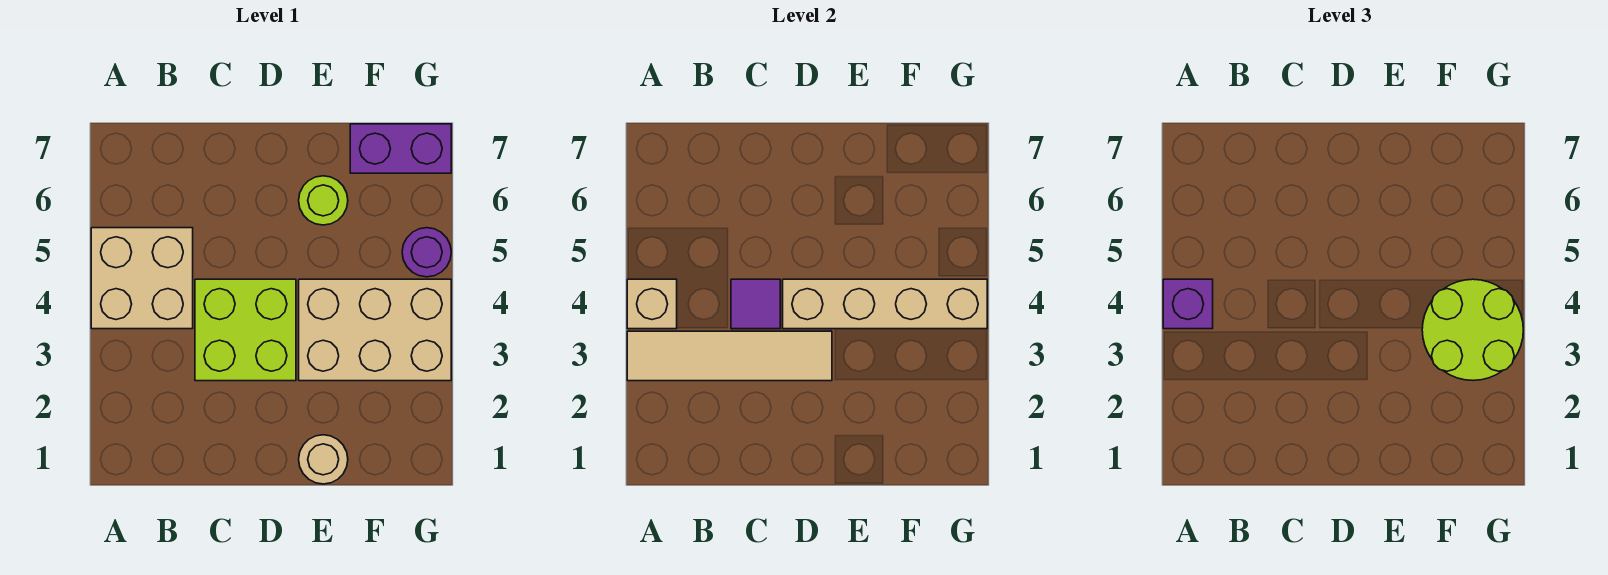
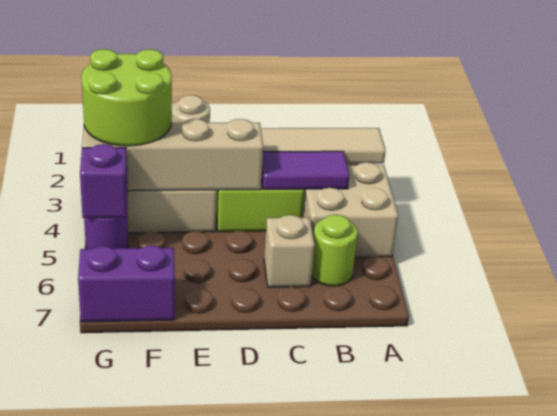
tan 1x1 brick [627,279,677,329] -> tan 1x1 brick moved to [264,215,315,287]
purple 1x1 brick [1163,279,1213,329] -> purple 1x1 brick moved to [80,144,127,218]
purple 1x1 tile [731,279,780,329] -> purple 1x2 tile [262,151,350,190]
lime 1x1 round brick [299,176,348,225] -> lime 1x1 round brick moved to [312,214,358,286]

